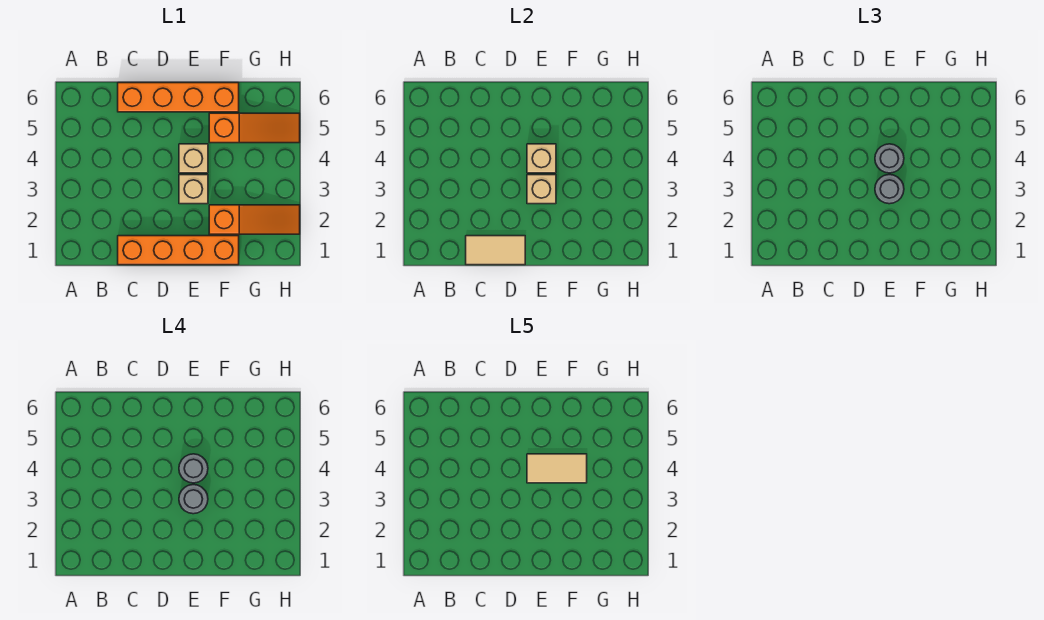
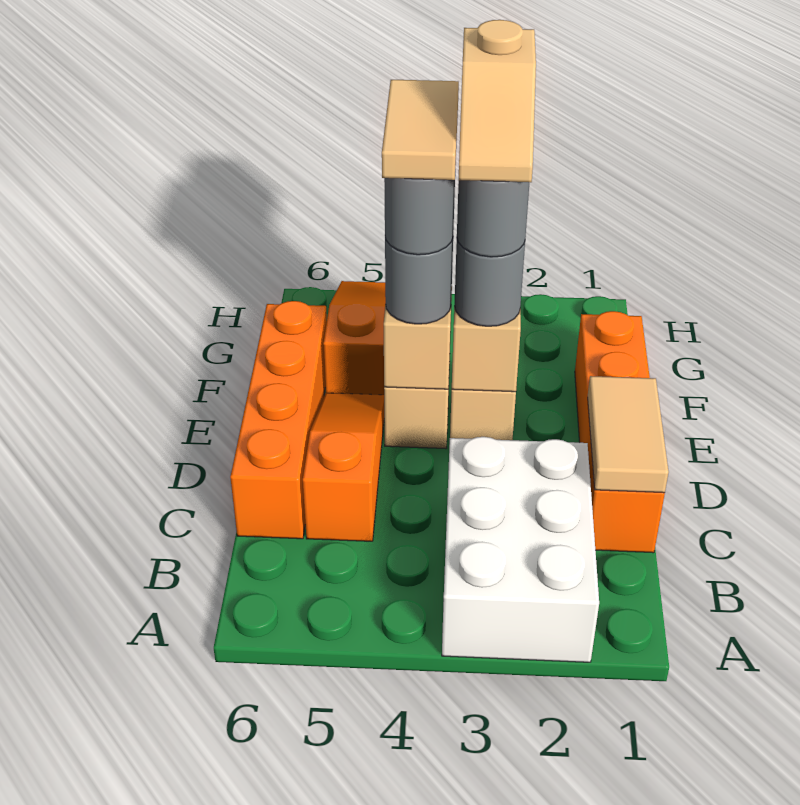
none -> white 2x3 brick [442,437,599,662]
none -> tan 1x2 slope [459,20,536,182]
orange 1x3 slope [209,205,300,234] -> orange 1x3 slope moved to [303,393,384,541]

